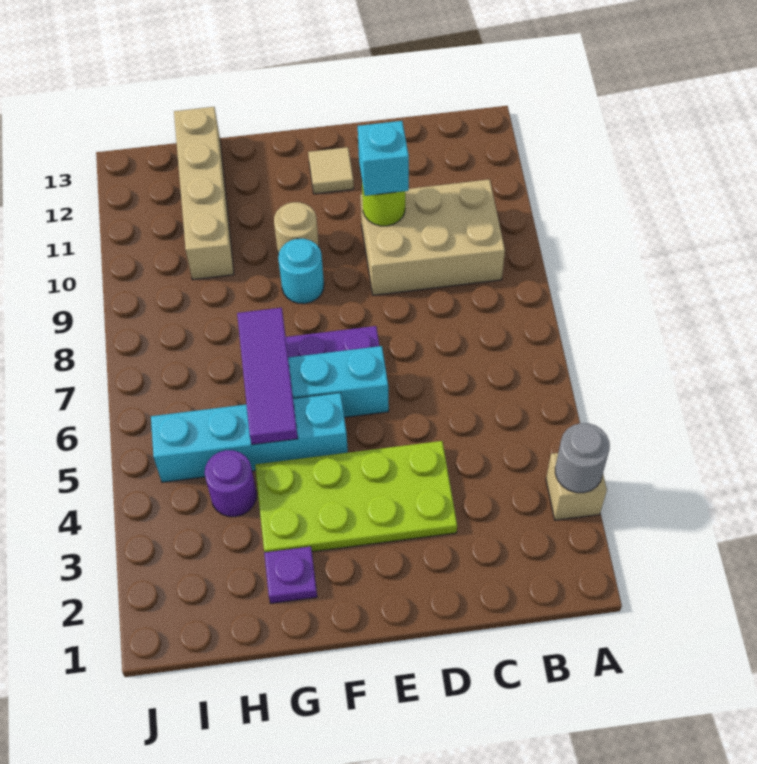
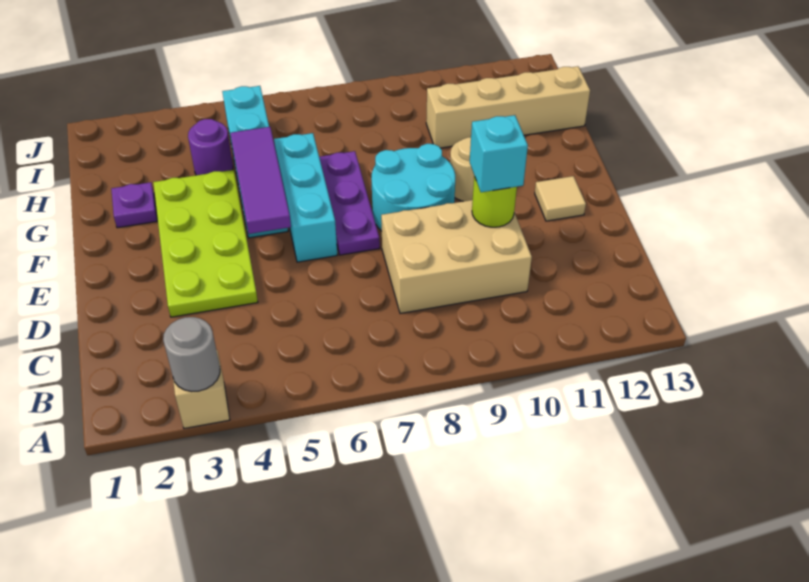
tan 2x3 brick [360,179,505,295] -> tan 2x3 brick turned to [381,200,532,314]
cyan 1x1 round brick [278,239,324,304] -> cyan 2x2 round brick [371,144,455,231]
purple 1x3 tile [237,308,298,445] -> purple 1x3 tile turned to [230,127,291,234]

